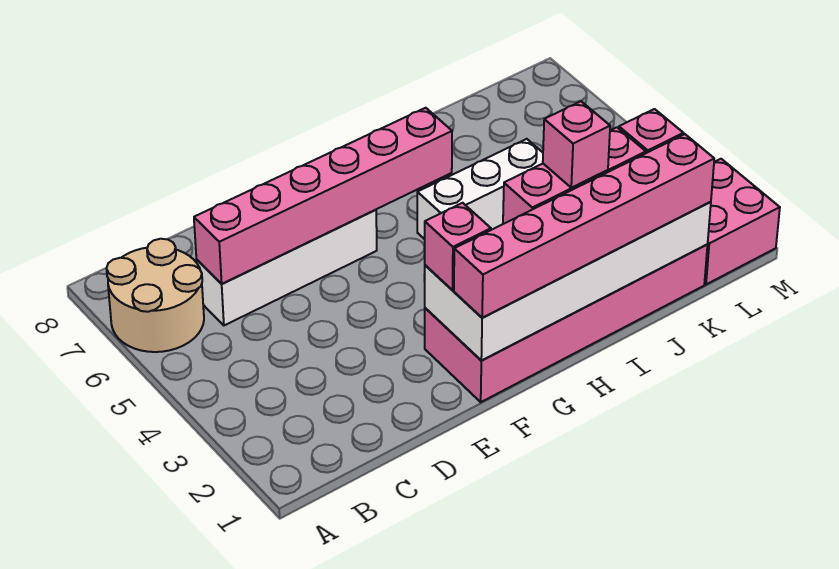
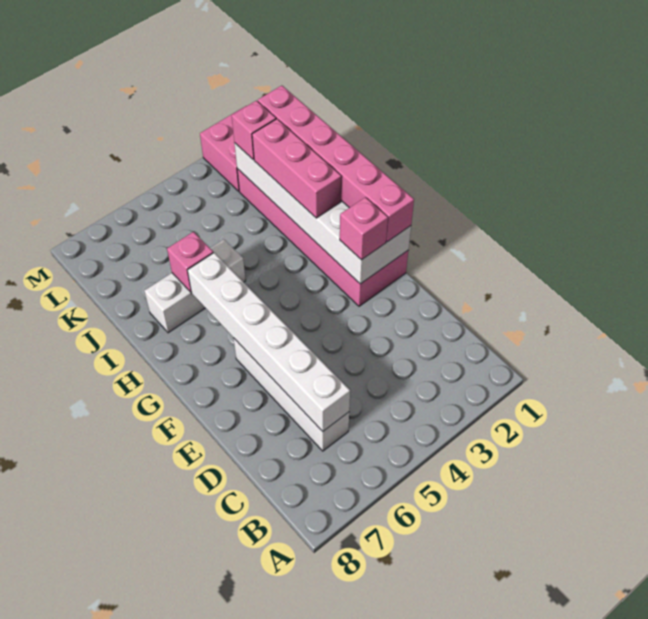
tan 2x2 round brick [106,239,204,352] -> none
pink 1x6 brick [194,108,452,284] -> white 1x6 brick [188,253,350,431]
white 1x3 brick [417,139,543,239] -> white 1x3 brick turned to [145,239,246,333]
pink 1x1 brick [543,101,610,188] -> pink 1x1 brick moved to [167,232,213,292]

